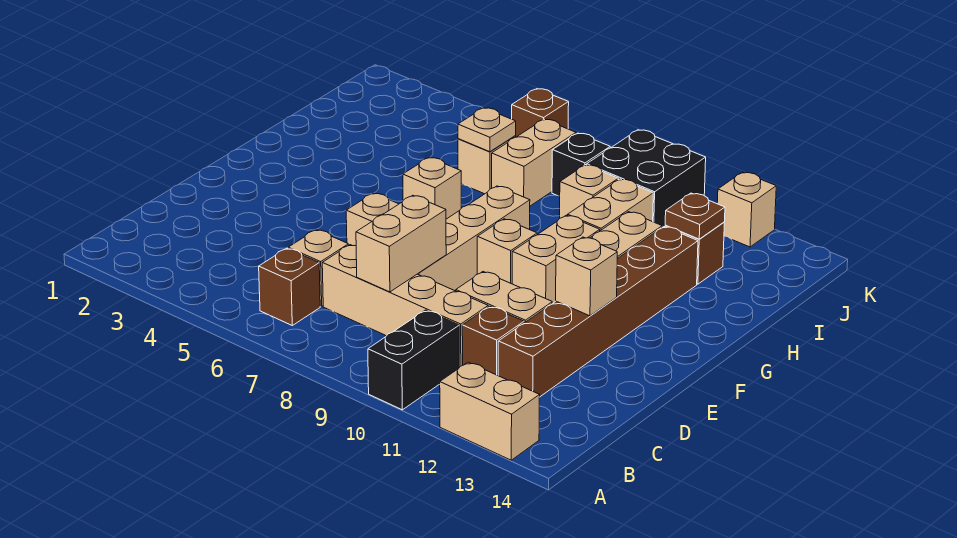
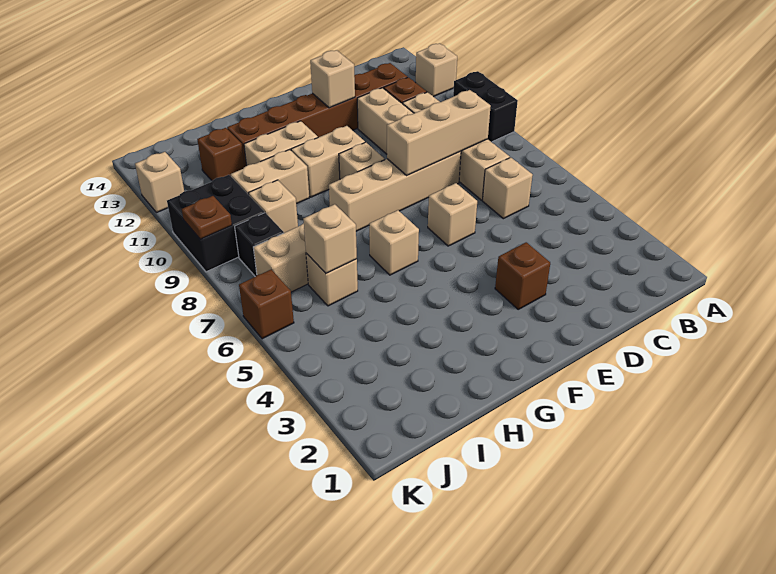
black 1x2 brick [368,310,459,410] -> black 1x2 brick turned to [453,71,518,142]
tan 1x2 brick [440,362,540,460] -> tan 1x1 brick [416,43,457,97]
brown 1x1 brick [259,248,320,325] -> brown 1x1 brick moved to [495,242,550,309]
tan 1x2 brick [356,195,446,292] -> tan 1x3 brick [387,90,491,175]
tan 1x1 plate [458,108,516,152] -> tan 1x1 brick [303,204,357,273]
brown 1x1 plate [665,193,725,239] -> brown 1x1 plate moved to [182,196,232,239]

